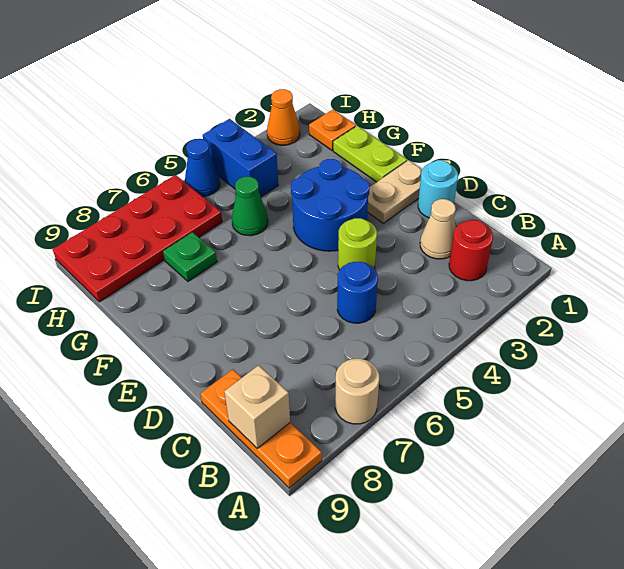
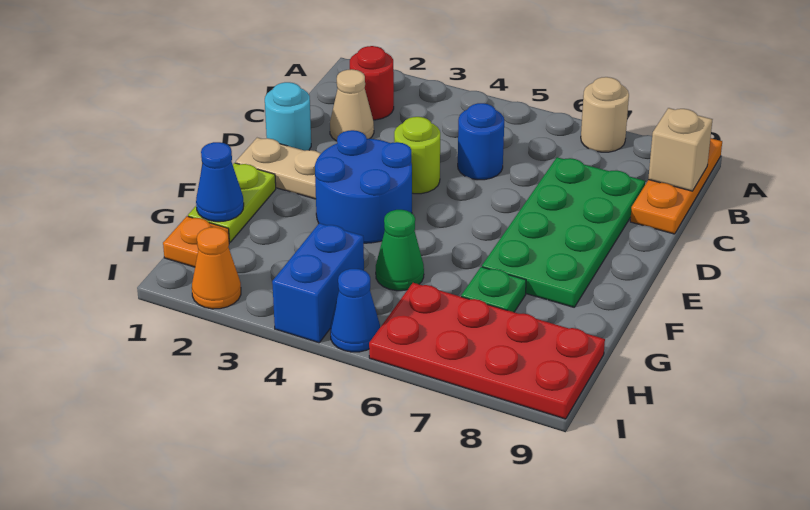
none -> green 2x4 plate [482,157,645,307]
none -> blue 1x1 cone [196,142,244,222]

